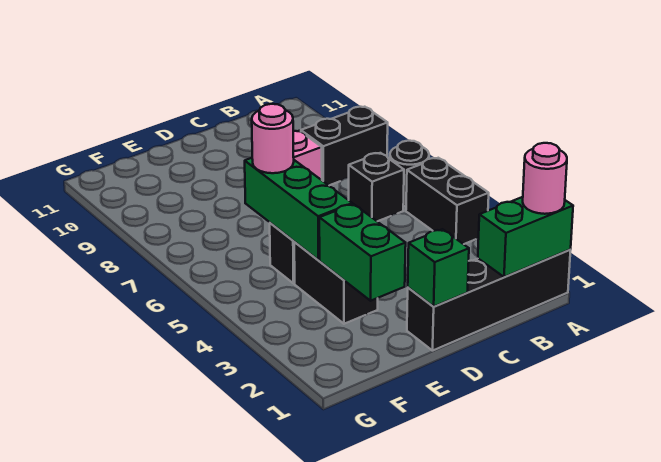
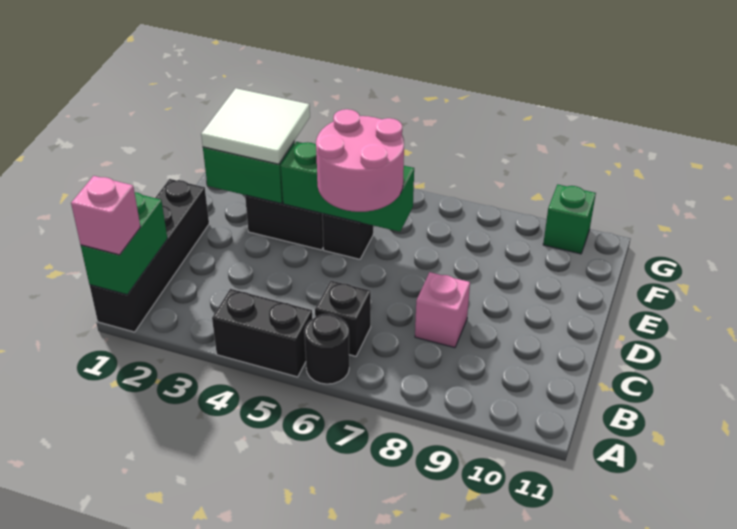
pink 1x1 round brick [523,143,567,214] -> pink 1x1 brick [71,176,140,255]
black 1x2 brick [301,107,388,185] -> none
green 1x1 brick [408,229,469,306] -> green 1x1 brick moved to [543,185,596,254]
none -> white 2x2 tile [201,88,310,164]
pink 1x1 round brick [252,104,294,173] -> pink 2x2 round brick [316,109,404,212]

